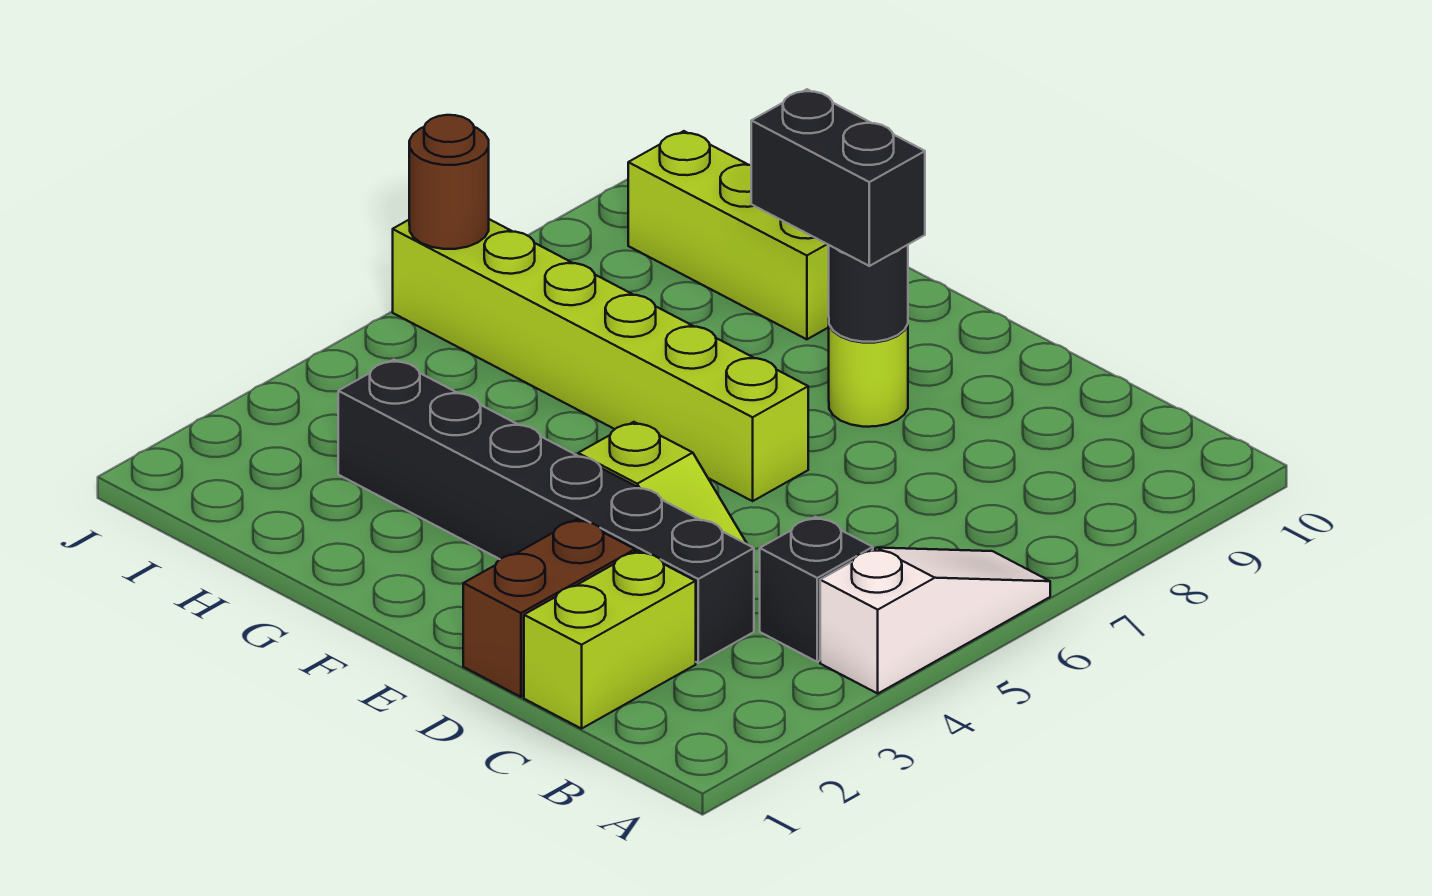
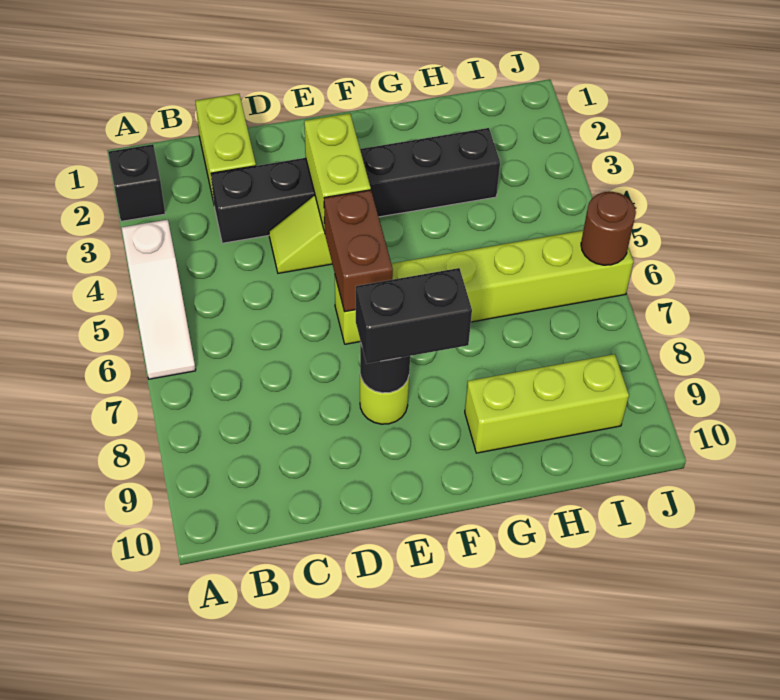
black 1x1 brick [760,517,873,662] -> black 1x1 brick moved to [108,144,165,221]
brown 1x2 brick [463,519,635,697] -> brown 1x2 brick moved to [324,190,393,312]
none -> lime 1x2 brick [304,113,371,231]

